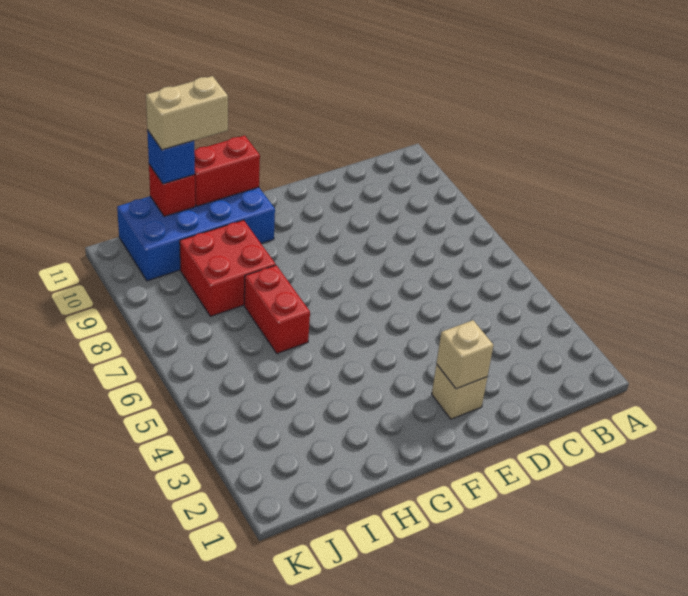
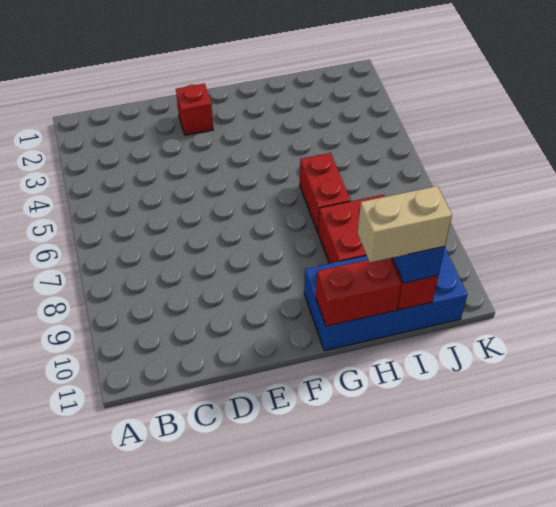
tan 1x1 brick [432,364,487,419] -> red 1x1 brick [176,83,213,135]
tan 1x1 brick [436,320,494,389] -> none

